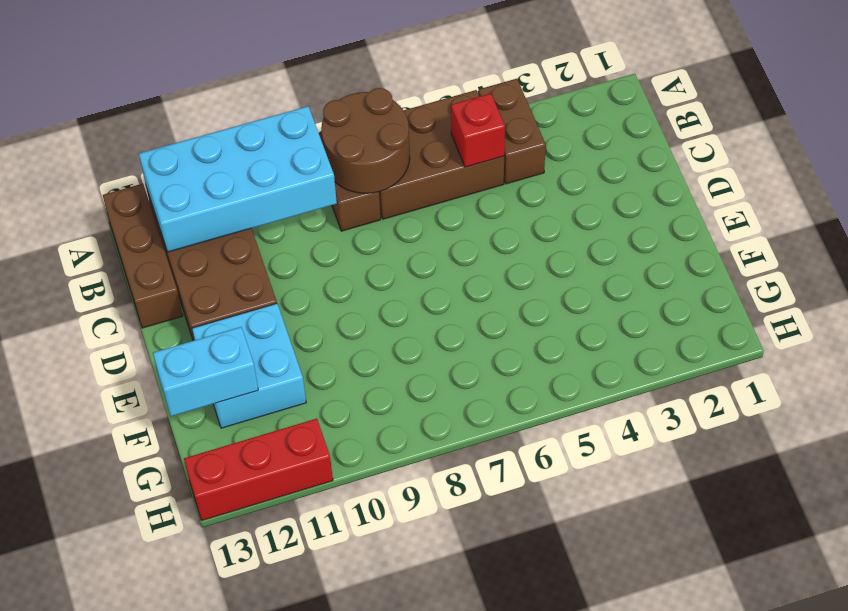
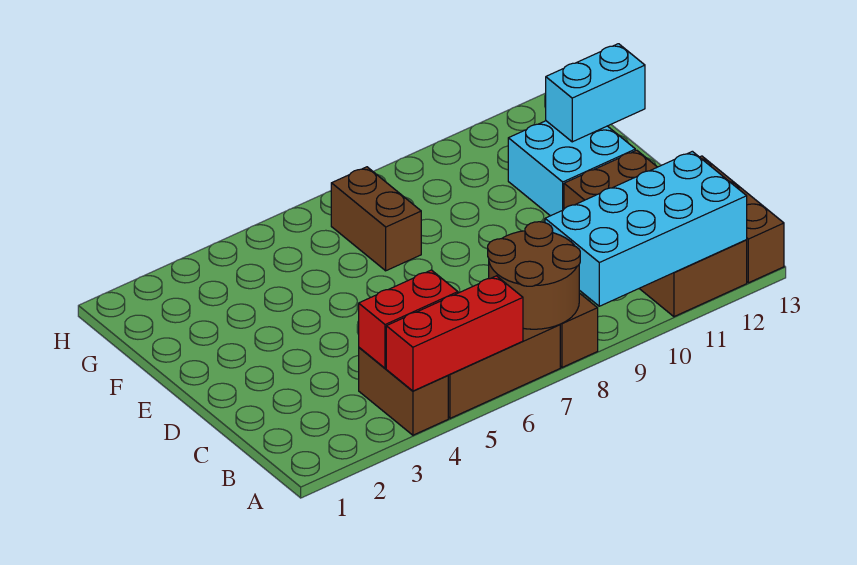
red 1x1 brick [451,93,505,167] -> red 1x2 brick [359,270,458,368]
none -> brown 1x2 brick [331,167,421,271]
red 1x3 brick [184,419,333,520] -> red 1x3 brick moved to [386,276,523,391]

